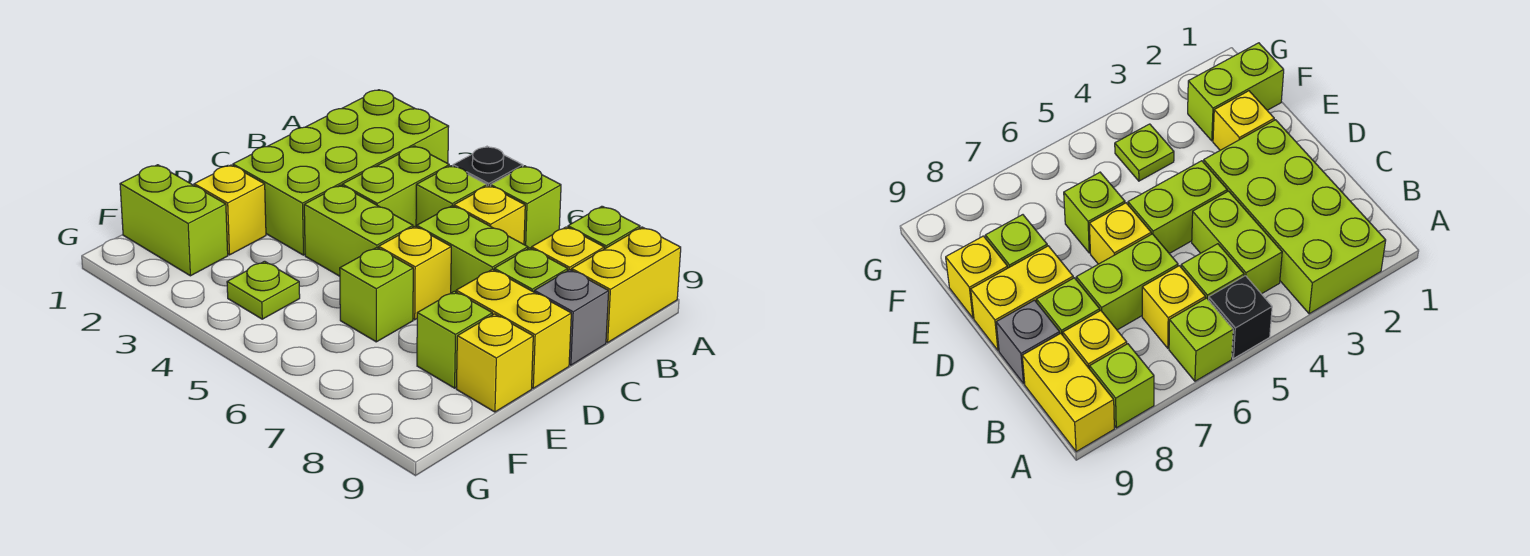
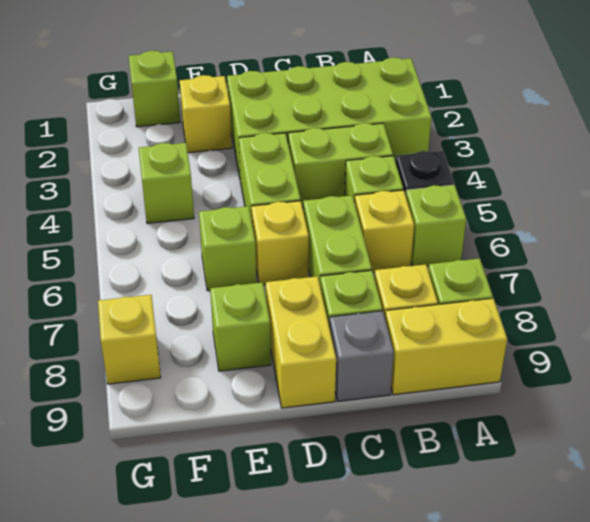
yellow 1x1 brick [457,314,533,412] -> yellow 1x1 brick moved to [98,295,161,384]
lime 1x2 brick [120,165,228,276] -> lime 1x1 brick [129,51,180,127]
lime 1x1 plate [227,261,300,319] -> lime 1x1 brick [139,143,194,223]

